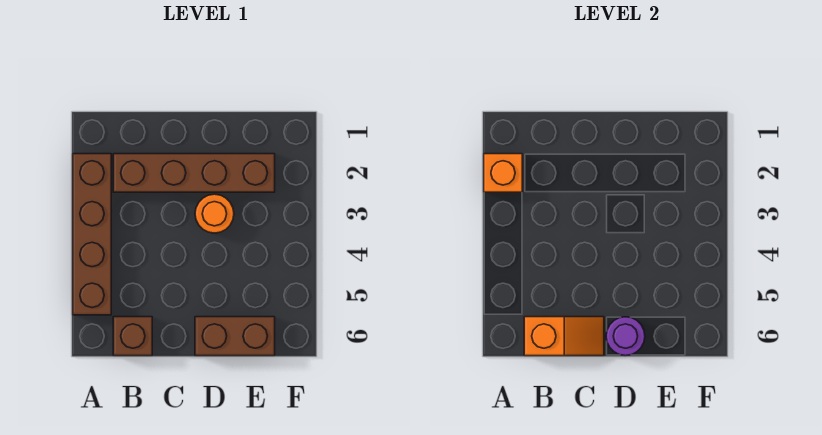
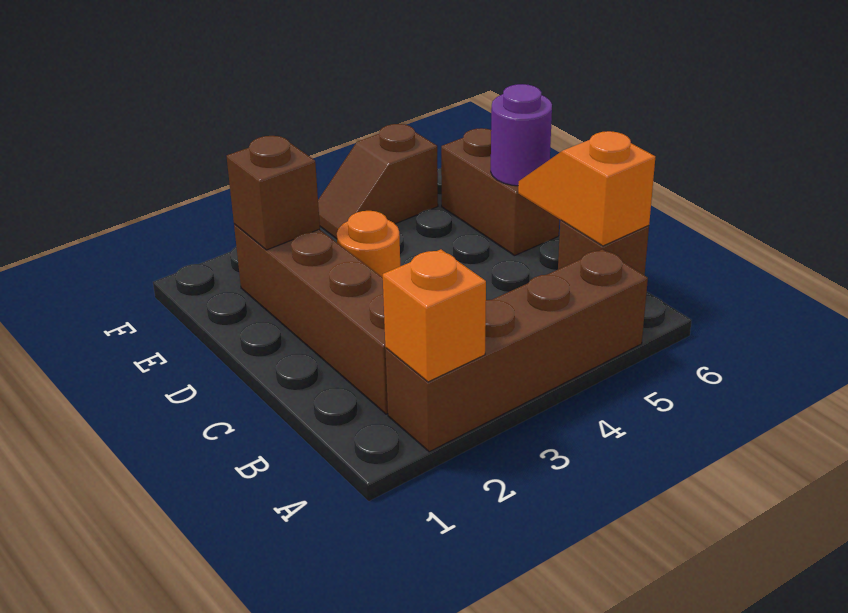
none -> brown 1x1 brick [227,136,320,250]
none -> brown 1x2 slope [318,124,438,239]

